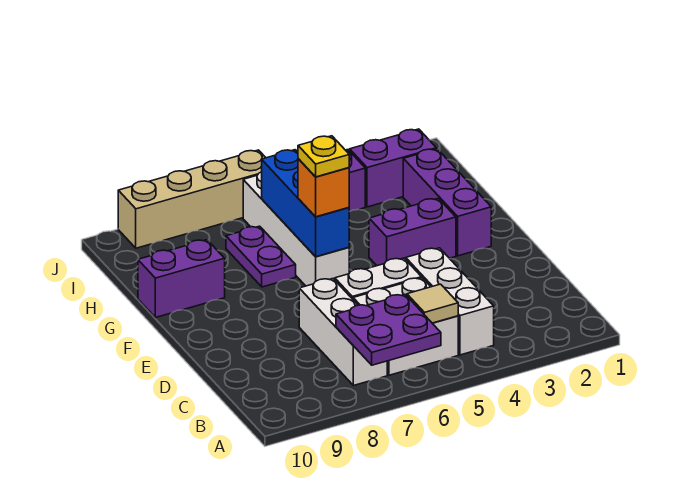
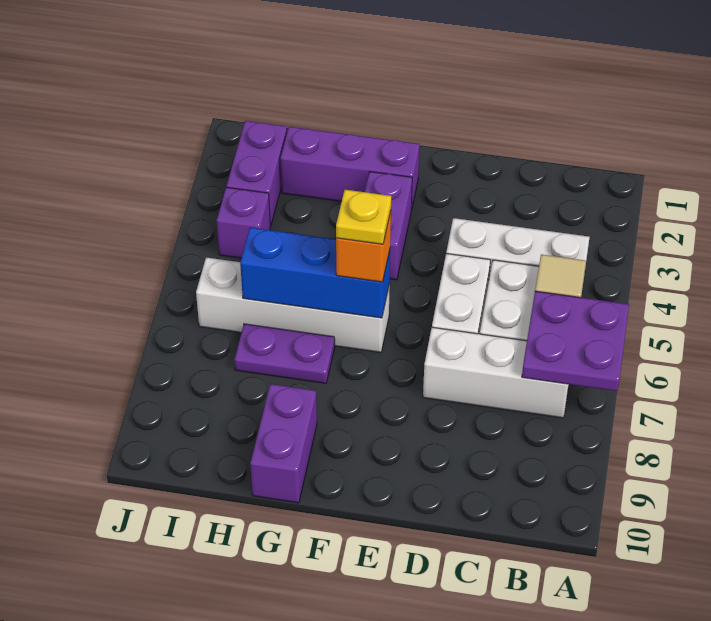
tan 1x4 brick [118,150,266,248] -> none

